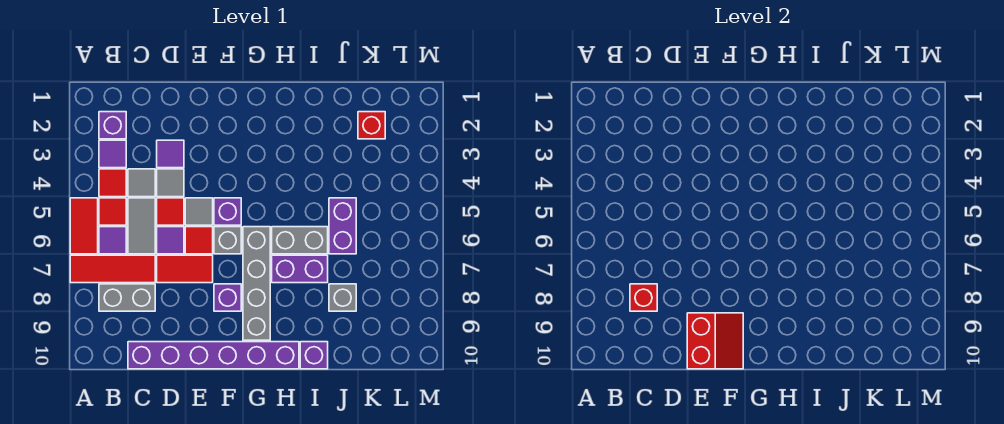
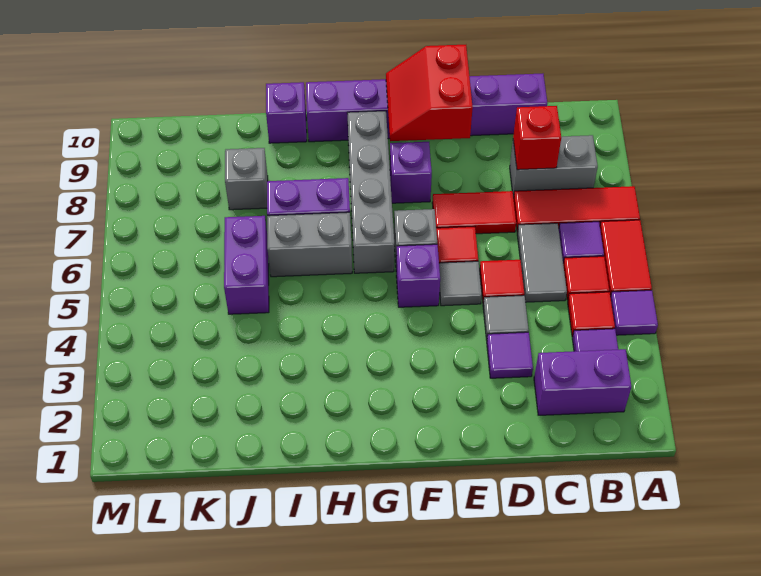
purple 1x1 brick [99,112,126,139] -> purple 1x2 brick [534,349,632,415]
grey 1x1 tile [128,169,155,197] -> none
purple 1x1 tile [157,227,184,254] -> purple 1x1 tile moved to [611,290,658,335]
red 1x1 brick [358,112,385,139] -> none

